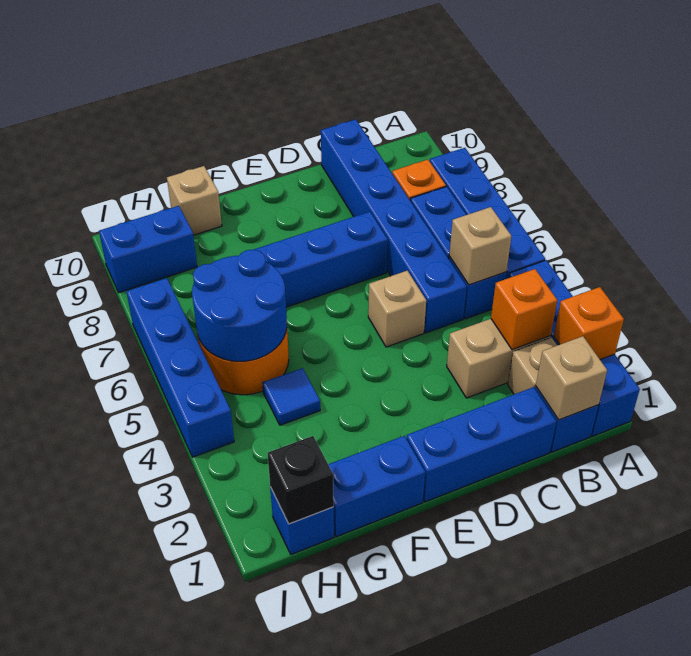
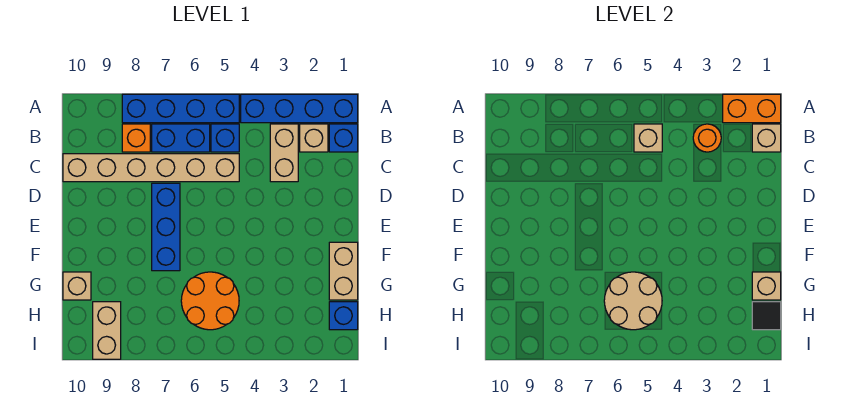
orange 1x1 brick [554,287,624,359] -> orange 1x2 brick [723,94,781,123]
orange 1x1 brick [491,269,557,350] -> orange 1x1 round brick [693,124,721,152]
blue 1x3 brick [406,387,556,502] -> none
blue 1x6 brick [321,119,467,333] -> tan 1x6 brick [63,154,239,182]
tan 1x1 brick [368,271,426,347] -> tan 1x1 brick moved to [752,272,781,300]
blue 1x2 brick [328,436,425,537] -> tan 1x2 brick [329,242,358,300]
blue 1x1 tile [263,368,320,425] -> none
blue 2x2 round brick [192,250,287,361] -> tan 2x2 round brick [604,272,662,330]
black 1x1 brick [268,436,334,524] -> black 1x1 tile [752,302,781,330]
blue 1x2 brick [99,206,197,293] -> tan 1x2 brick [93,302,121,359]
blue 1x4 brick [126,278,234,457] -> none

